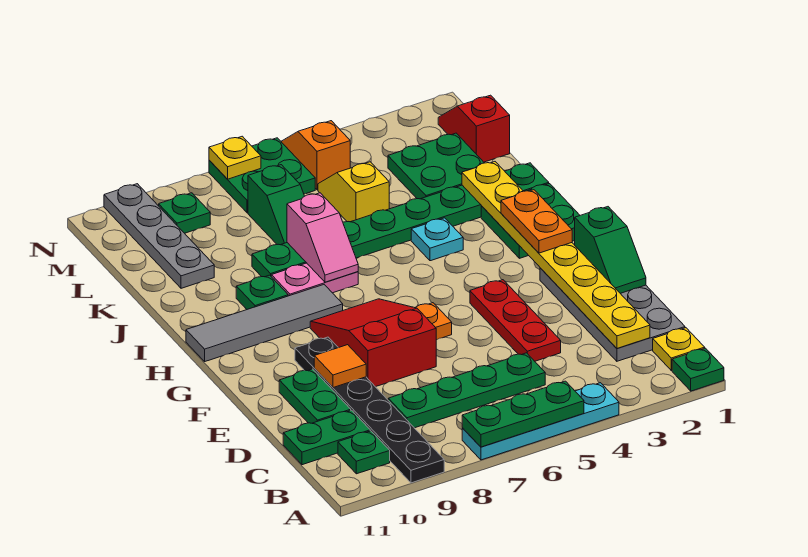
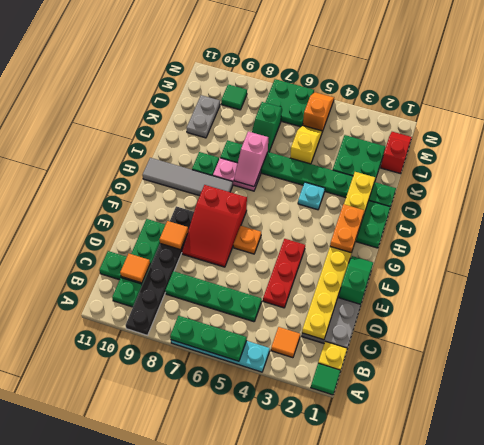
green 1x1 plate [672,348,724,391] -> green 1x1 tile [311,363,341,395]
none -> orange 1x1 tile [271,327,300,358]
none -> orange 1x1 tile [120,254,150,283]
green 1x2 slope [575,207,646,293] -> green 1x2 slope turned to [339,256,373,304]
red 2x3 slope [310,299,436,387] -> red 2x3 slope turned to [182,185,247,267]
grey 1x4 plate [104,184,214,288] -> grey 1x2 plate [187,95,220,138]
green 1x1 plate [159,193,210,233] -> green 1x1 tile [221,84,247,110]
yellow 1x1 plate [209,136,261,179] -> none

